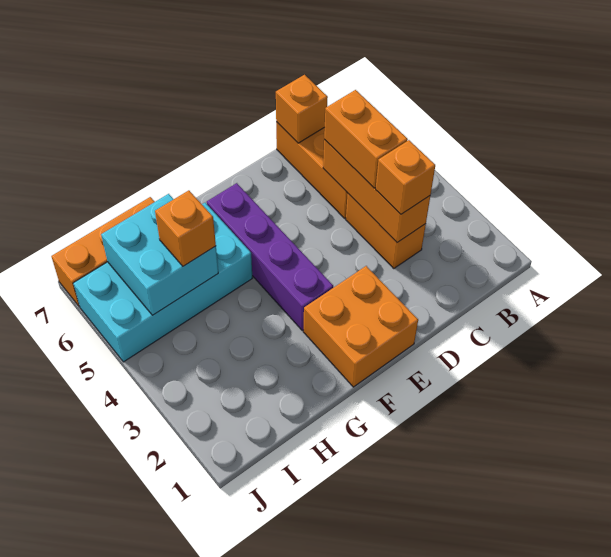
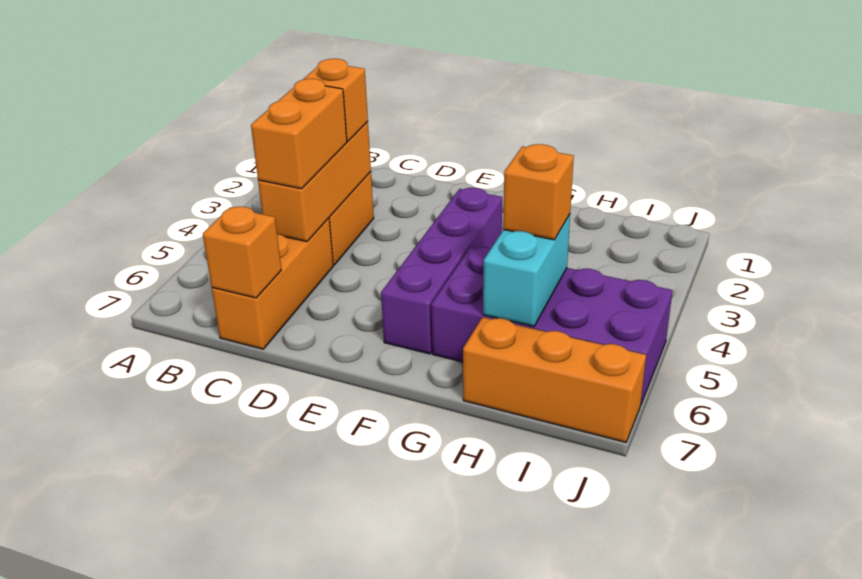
orange 2x2 brick [304,266,418,387] -> none
cyan 2x4 brick [73,203,252,362] -> purple 2x4 brick [431,247,673,406]
cyan 2x2 brick [101,194,218,315] -> cyan 1x2 brick [483,215,570,326]

